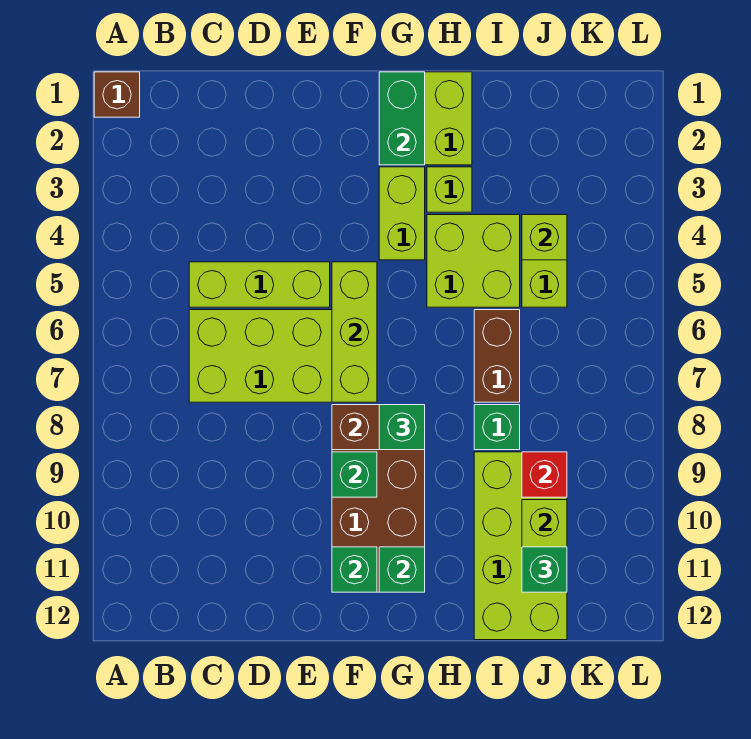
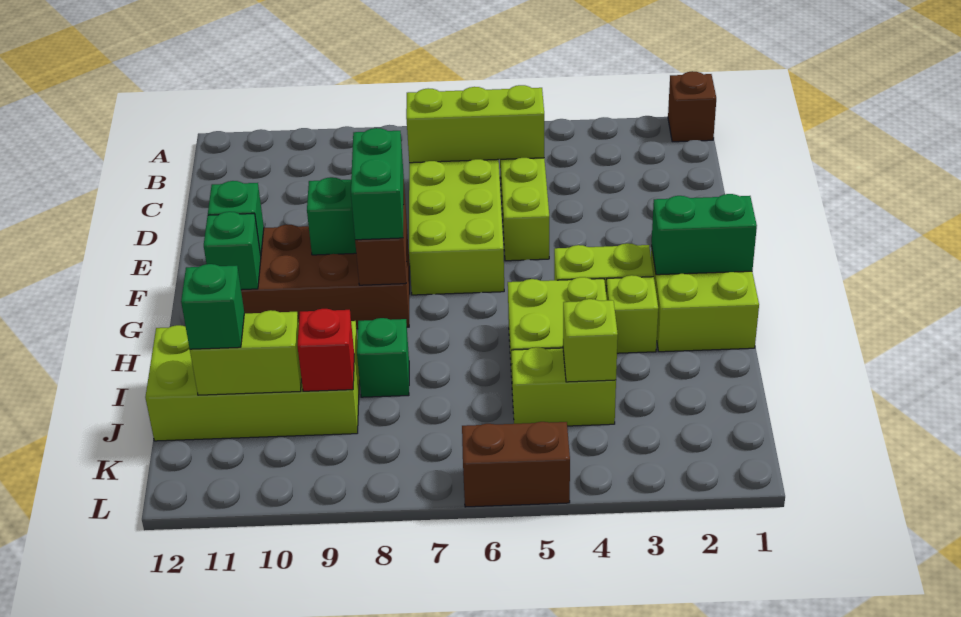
lime 1x3 brick [332,262,377,402] -> lime 1x3 brick moved to [406,85,544,163]
green 1x1 brick [379,405,425,450] -> green 1x2 brick [351,128,404,240]
brown 1x2 brick [474,310,520,402] -> brown 1x2 brick moved to [462,422,570,507]

